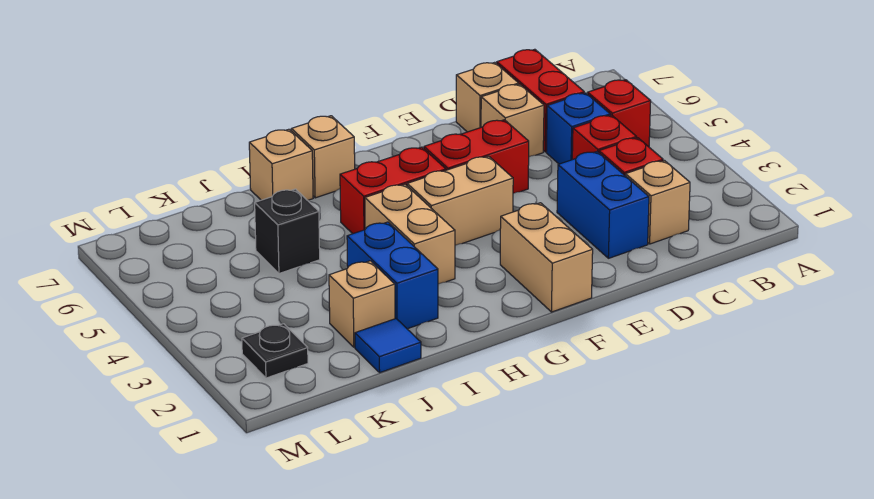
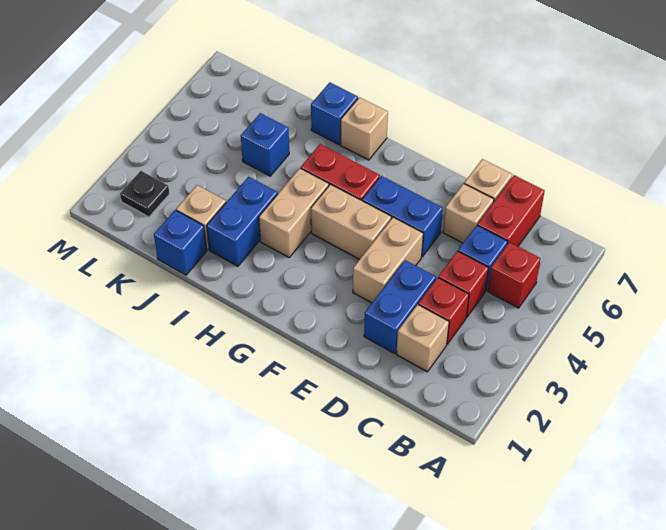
red 1x2 brick [424,120,529,193] -> blue 1x2 brick [362,176,443,257]
tan 1x2 brick [500,203,593,312] -> tan 1x2 brick moved to [353,217,423,303]
tan 1x1 brick [249,129,313,200] -> blue 1x1 brick [311,82,358,145]
blue 1x1 tile [355,319,421,372] -> blue 1x1 brick [154,210,207,275]
black 1x1 brick [255,189,320,273] -> blue 1x1 brick [241,113,289,176]

